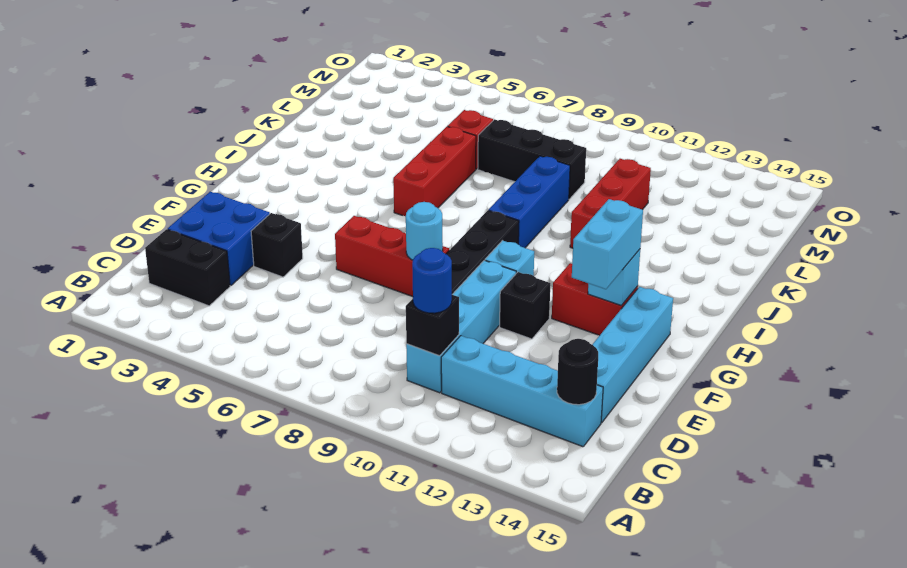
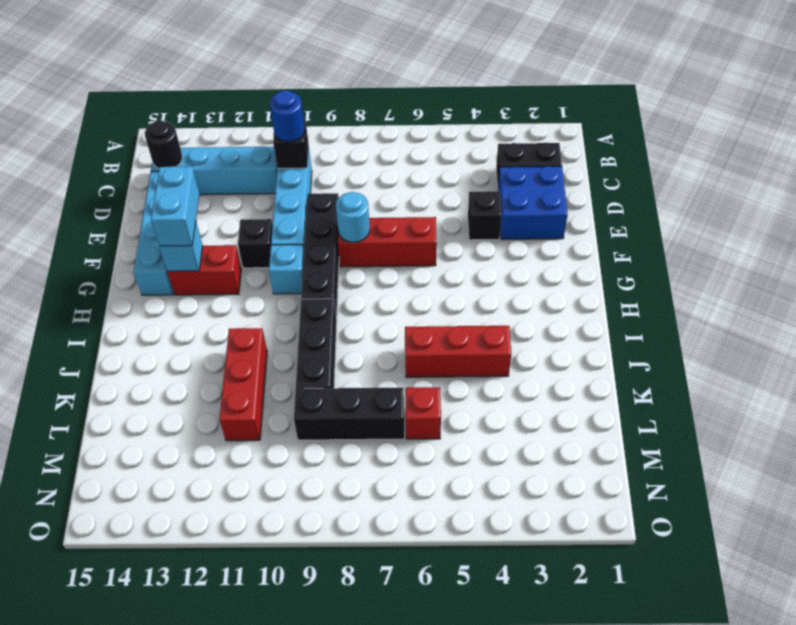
red 1x3 brick [393,127,476,217] -> red 1x3 brick turned to [405,326,511,377]
blue 1x3 brick [489,156,570,248] -> black 1x3 brick [296,299,337,389]

